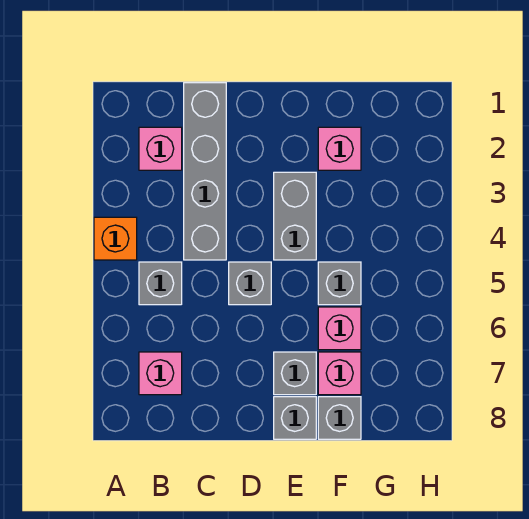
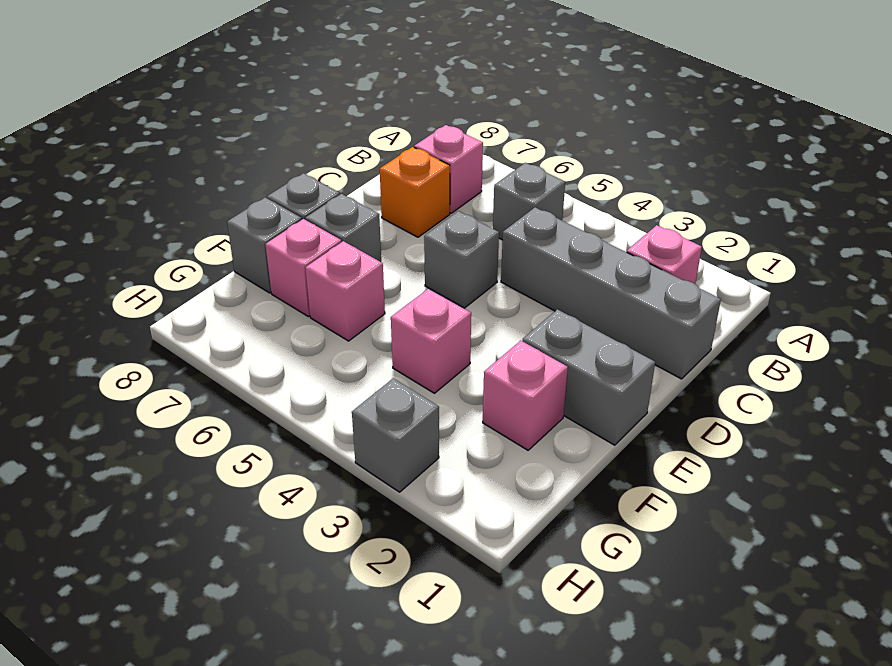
orange 1x1 brick [94,217,137,260] -> orange 1x1 brick moved to [380,147,450,237]
grey 1x2 brick [274,172,316,260] -> grey 1x2 brick moved to [523,309,655,445]
none -> pink 1x1 brick [391,289,471,393]
grey 1x1 brick [318,262,361,305] -> grey 1x1 brick moved to [352,379,439,492]

